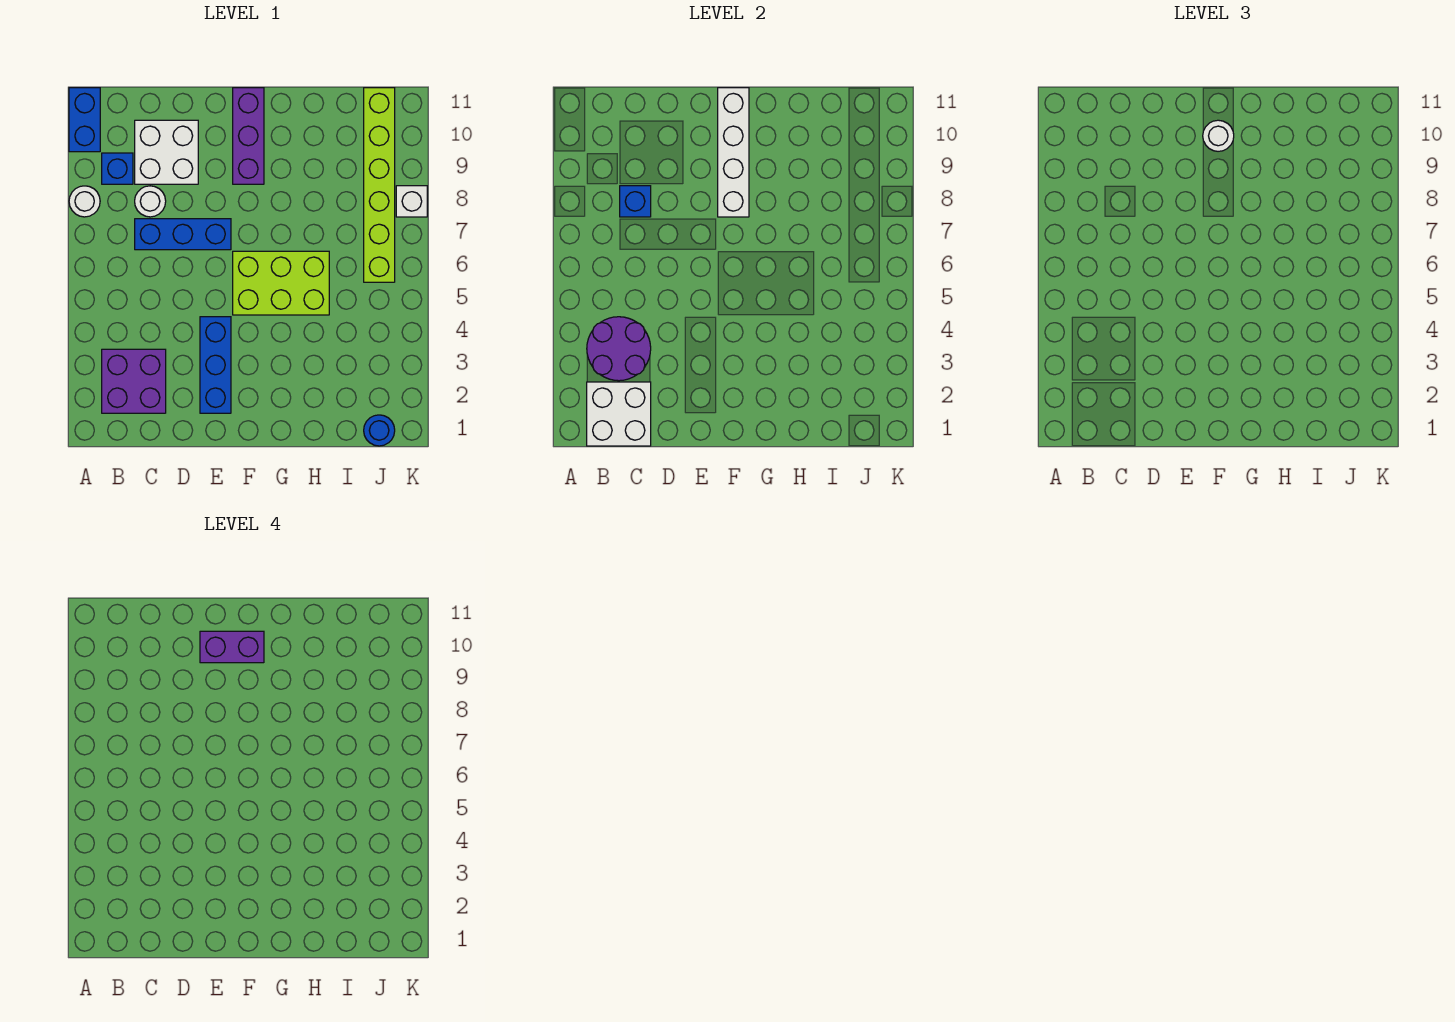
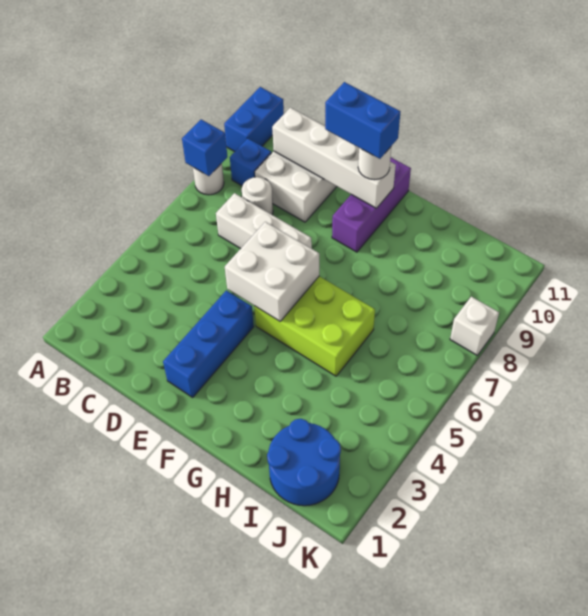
white 2x2 brick [587,382,651,446] -> white 2x2 brick moved to [225,222,319,321]
purple 2x2 brick [102,349,166,413] -> none
purple 2x2 round brick [587,317,651,381] -> none
blue 1x3 brick [135,219,231,250] -> white 1x3 brick [216,193,312,249]
blue 1x1 brick [620,186,651,217] -> blue 1x1 brick moved to [182,119,227,176]
purple 1x2 brick [200,631,264,663] -> blue 1x2 brick [325,82,400,159]
white 1x4 brick [718,88,749,217] -> white 1x4 brick turned to [272,108,396,208]
blue 1x1 round brick [364,415,395,446] -> blue 2x2 round brick [267,419,341,506]
lime 1x6 brick [364,88,395,282] -> none

